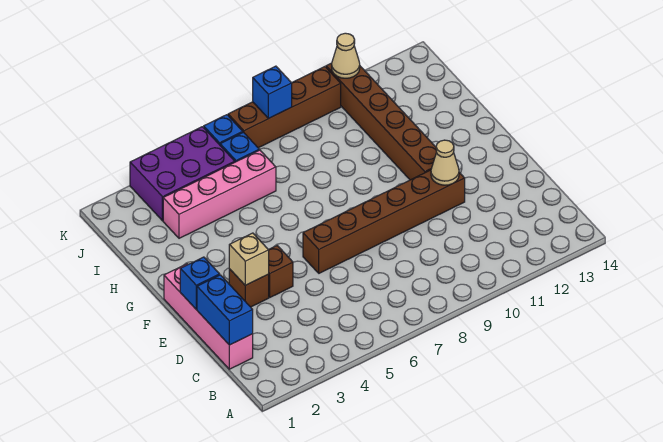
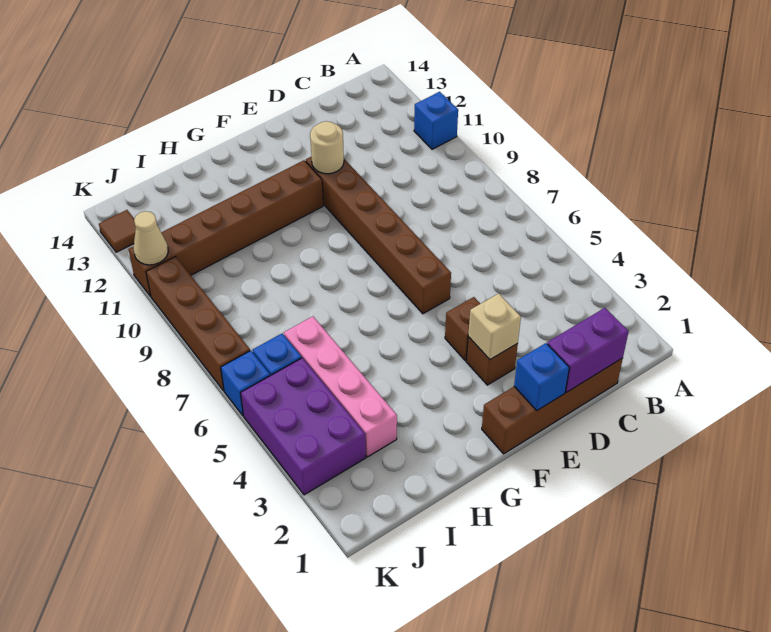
pink 1x4 brick [164,264,253,369] -> brown 1x4 brick [482,358,623,454]
blue 1x2 brick [197,275,253,345] -> purple 1x2 brick [547,308,629,392]
tan 1x1 cone [431,140,459,185] -> tan 1x1 round brick [310,121,344,174]
blue 1x1 brick [253,66,292,119] -> blue 1x1 brick moved to [414,92,458,149]
none -> brown 1x1 tile [99,210,136,252]

